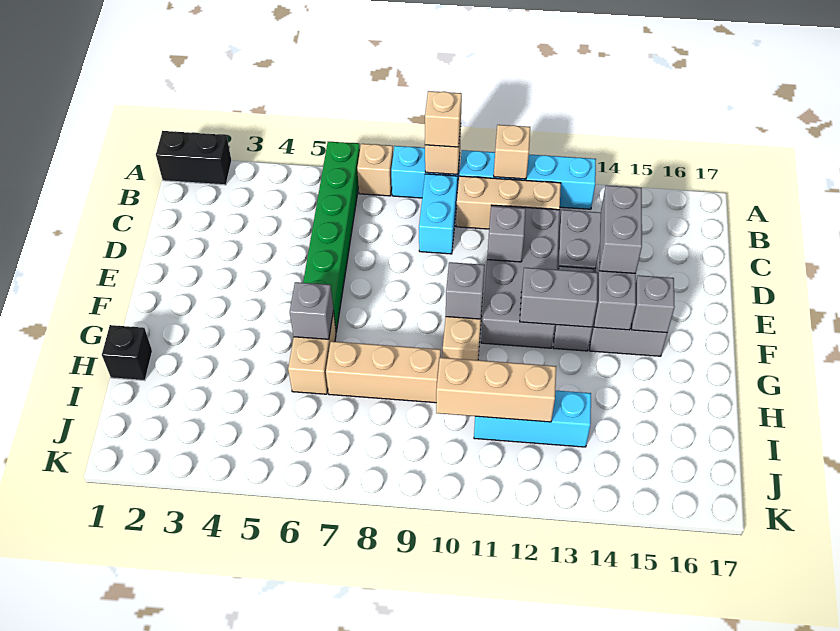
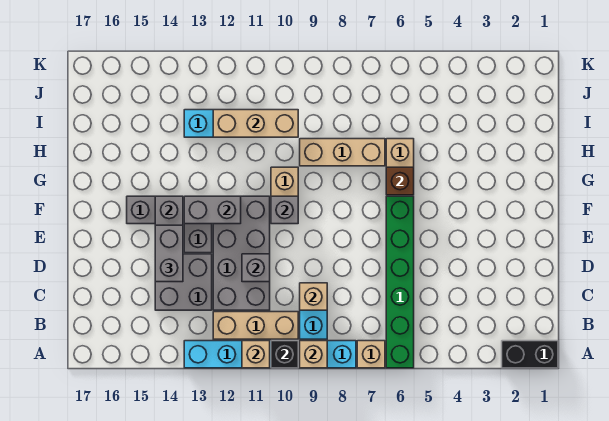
tan 1x1 brick [425,91,462,147] -> tan 1x1 brick moved to [300,283,327,310]
grey 1x1 brick [632,275,675,333] -> none
grey 1x1 brick [290,282,333,339] -> brown 1x1 brick [386,167,414,195]
black 1x1 brick [102,325,152,381] -> black 1x1 brick moved to [271,341,298,368]

